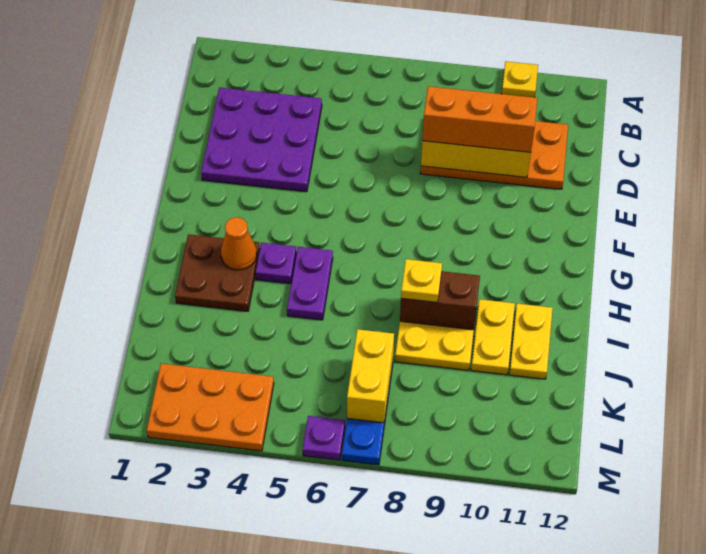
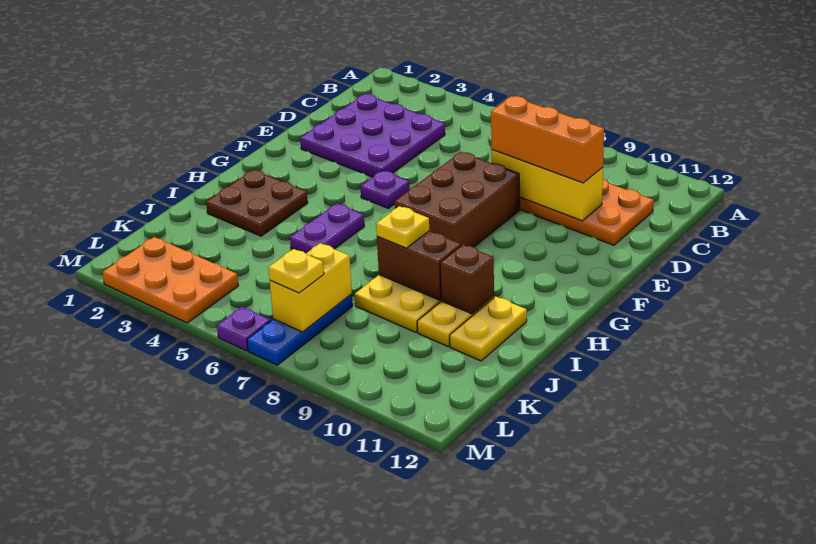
yellow 1x1 plate [502,61,538,97] -> yellow 1x1 plate moved to [268,249,324,293]
none -> brown 2x3 brick [395,152,520,247]
orange 1x1 cone [221,217,257,270] -> none
purple 1x1 plate [256,243,296,284] -> purple 1x1 plate moved to [361,171,409,208]
none -> brown 1x1 brick [440,245,494,314]

